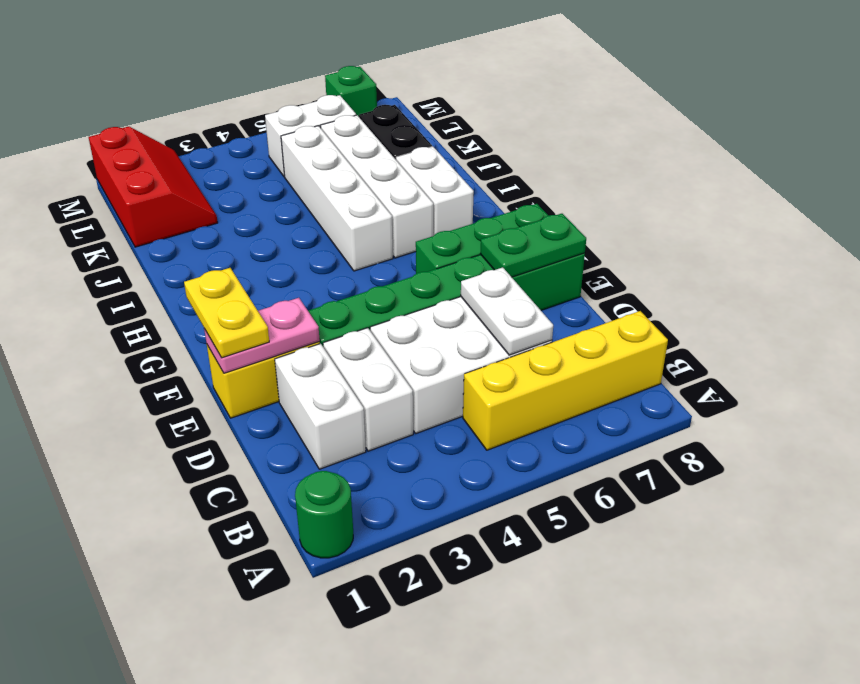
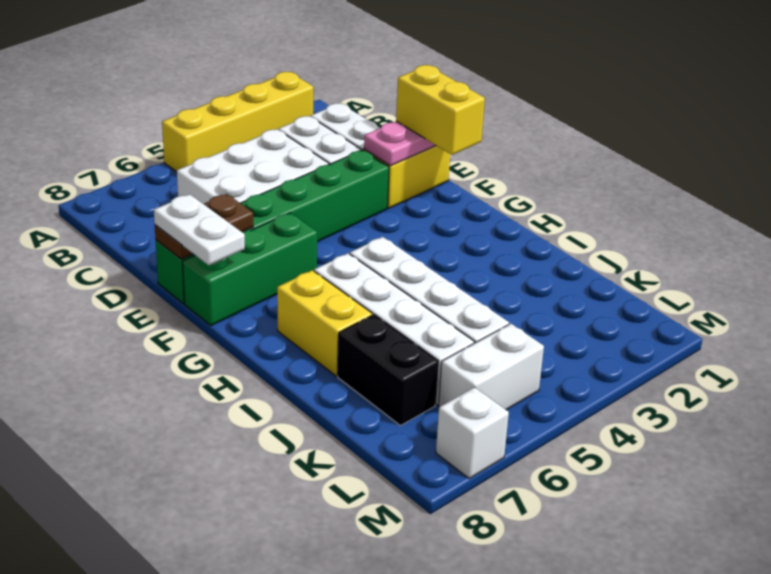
green 1x1 round brick [295,471,353,558] -> none
yellow 1x4 brick [463,311,668,450] -> yellow 1x4 brick moved to [162,72,313,172]
white 1x2 plate [461,267,553,355] -> white 1x2 plate moved to [154,194,245,265]
yellow 1x2 plate [184,268,269,358] -> yellow 1x2 brick [396,65,485,155]
green 1x2 plate [480,214,586,277] -> brown 1x2 plate [155,194,253,259]
white 1x2 brick [396,146,474,236] -> yellow 1x2 brick [277,270,372,376]
red 2x3 slope [89,127,218,247] -> none
green 1x1 brick [325,66,377,117] -> white 1x1 brick [436,387,509,479]

